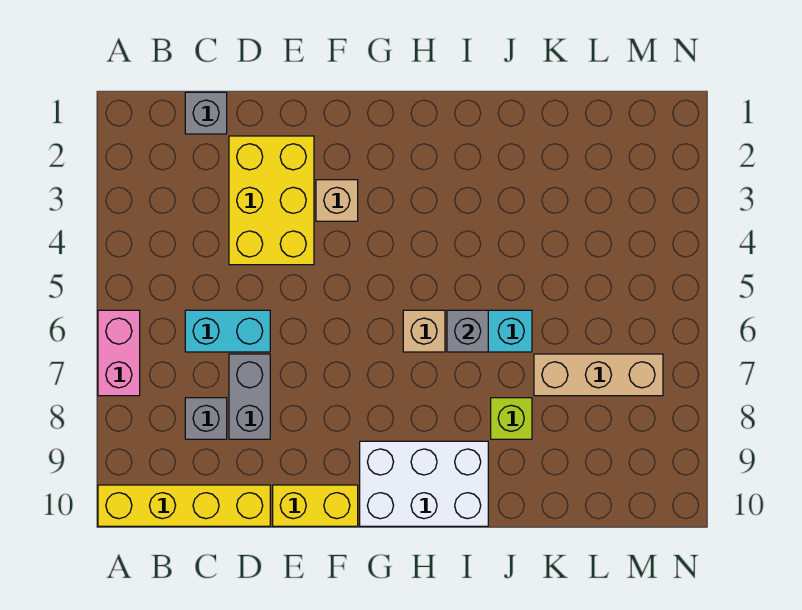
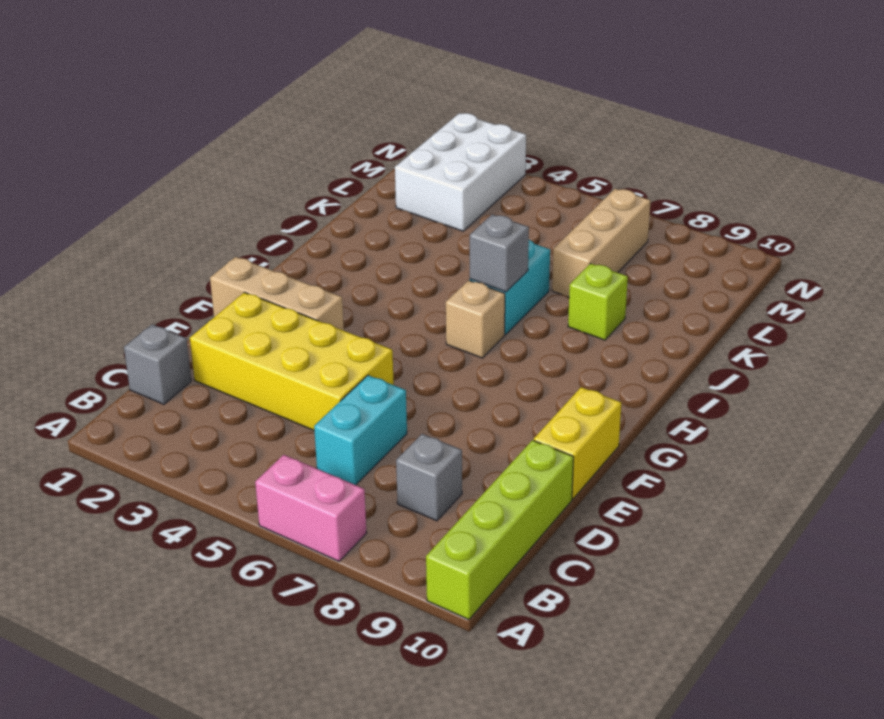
yellow 1x4 brick [98,485,270,526] -> lime 1x4 brick [426,440,574,620]
yellow 2x3 brick [229,136,314,265] -> yellow 2x4 brick [190,292,394,430]
grey 1x2 brick [229,354,270,439] -> none
tan 1x1 brick [316,180,358,221] -> tan 1x3 brick [210,257,344,331]
white 2x3 brick [360,441,488,526] -> white 2x3 brick moved to [395,113,526,231]

